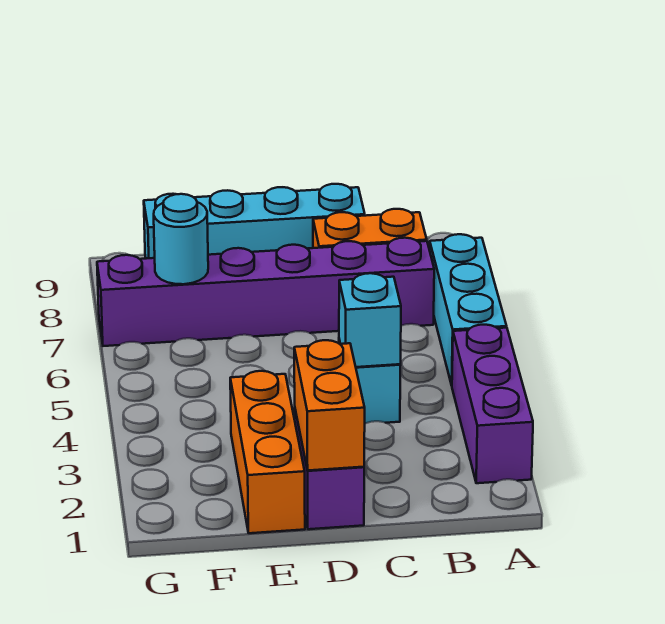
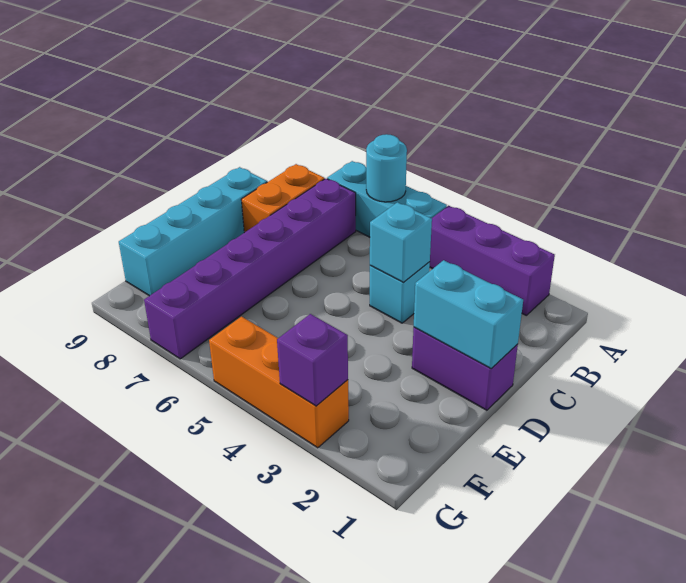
orange 1x2 brick [294,340,365,470] -> cyan 1x2 brick [414,260,523,369]
orange 1x3 brick [230,371,305,533] -> orange 1x3 brick moved to [209,317,349,448]
cyan 1x1 round brick [154,194,208,284] -> cyan 1x1 round brick moved to [366,134,407,202]
none -> purple 1x1 brick [277,314,348,406]

